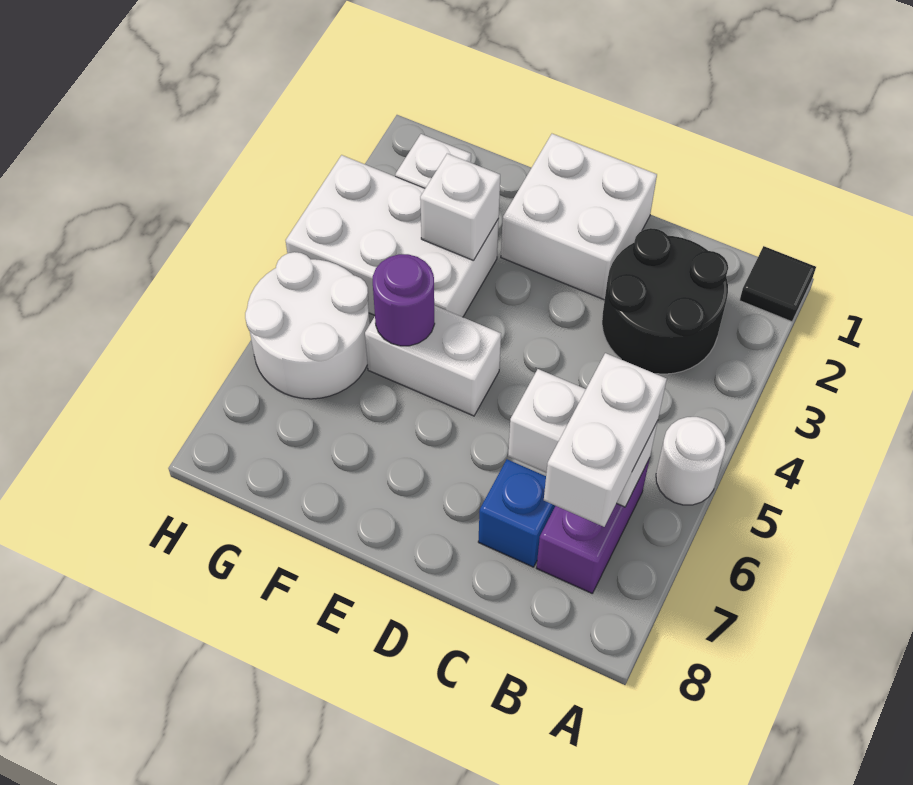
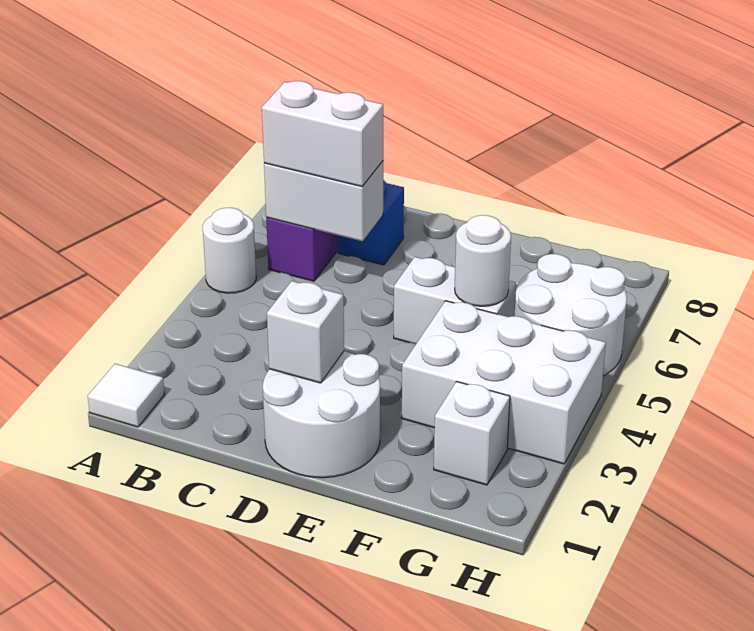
black 1x1 tile [740,246,816,322] -> white 1x1 tile [88,364,165,427]
black 2x2 round brick [602,228,728,374] -> none
white 1x2 brick [544,353,667,527] -> white 1x2 brick turned to [262,81,383,187]
white 2x2 brick [501,134,657,300] -> white 2x2 round brick [263,351,380,478]
white 1x1 brick [420,154,500,261] -> white 1x1 brick moved to [267,281,344,383]
purple 1x1 round brick [373,254,435,346] -> white 1x1 round brick [455,215,511,306]

